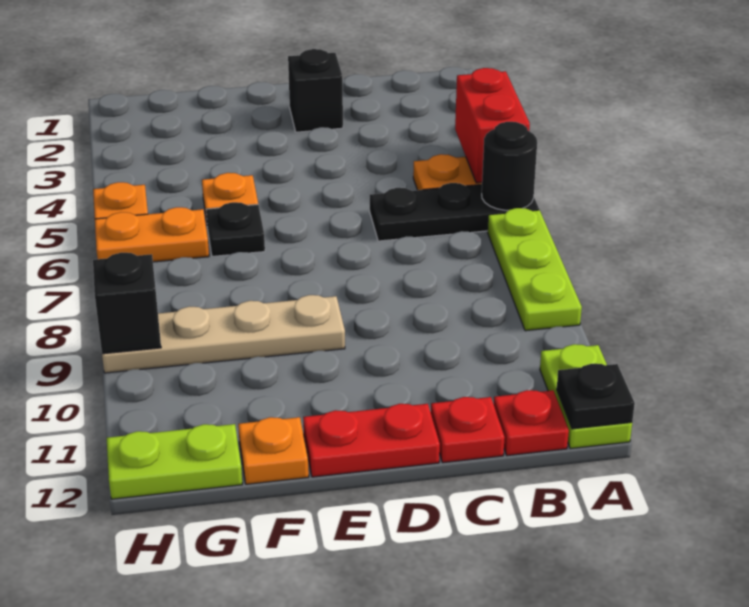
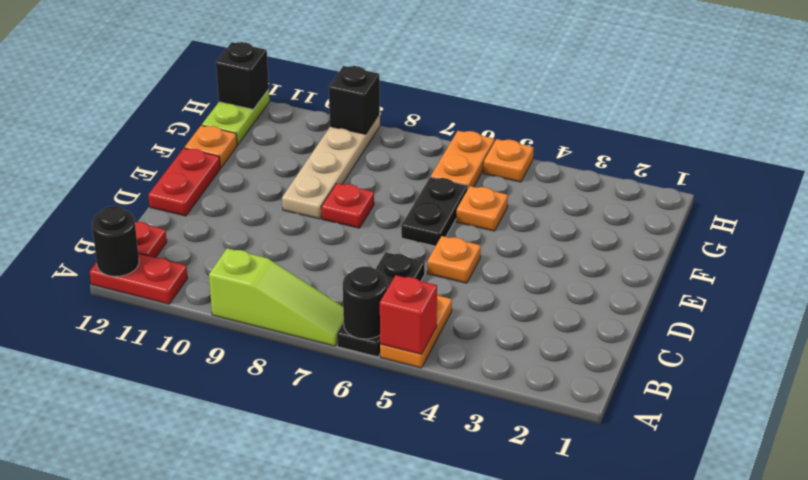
red 1x2 brick [455,68,530,183] -> red 1x1 brick [380,275,437,354]
lime 1x3 plate [487,208,582,331] -> lime 1x3 slope [209,248,344,346]
lime 1x2 plate [540,344,632,449] -> red 1x2 plate [90,254,187,304]
black 1x1 plate [557,364,635,429] -> black 1x1 round brick [92,206,139,277]
red 1x1 plate [431,397,505,463] -> red 1x1 plate moved to [321,183,374,228]
black 1x1 brick [288,49,343,132] -> black 1x1 brick moved to [216,42,269,109]
none -> orange 1x1 plate [427,236,481,283]
black 1x1 plate [206,202,265,256] -> black 1x2 plate [401,177,468,246]

